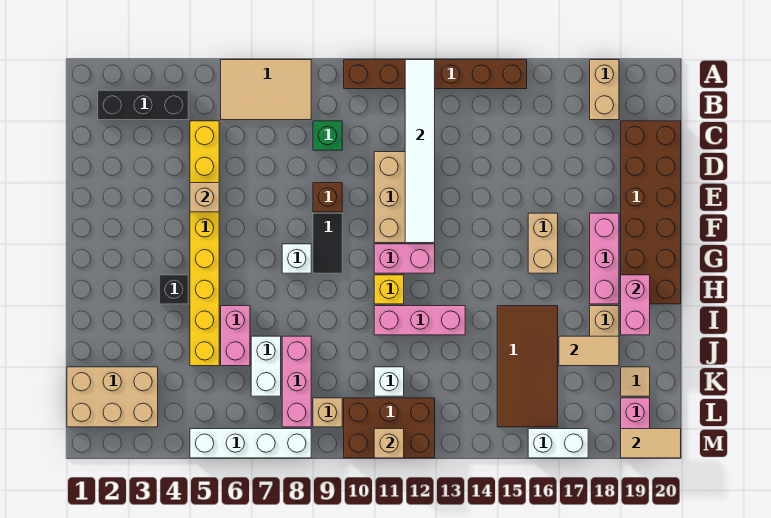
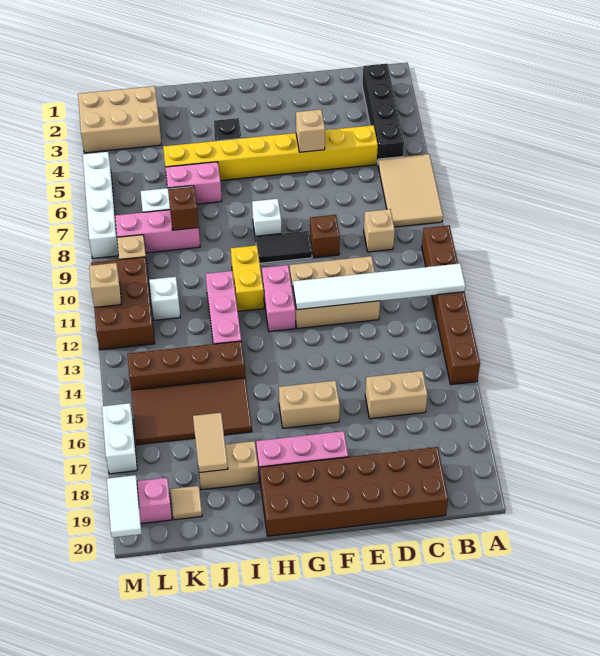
tan 1x2 brick [590,60,619,120] -> tan 1x2 brick moved to [365,371,427,419]
black 1x3 brick [98,90,188,120] -> black 1x4 brick [362,64,404,163]
green 1x1 brick [313,121,342,150] -> tan 1x1 brick [364,209,395,252]
yellow 1x1 brick [374,275,404,304] -> yellow 1x2 brick [231,245,264,311]
pink 1x2 brick [621,275,650,335] -> none
none -> brown 1x4 brick [127,341,245,390]
none -> brown 1x1 brick [168,187,199,230]
tan 2x3 brick [67,367,158,427] -> tan 2x3 brick turned to [78,86,162,153]
tan 1x2 tile [621,429,681,458] -> white 1x2 tile [107,475,141,537]

